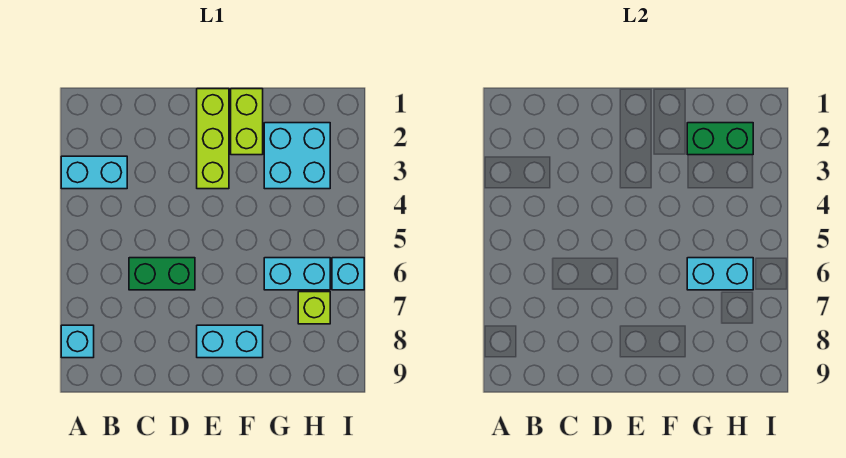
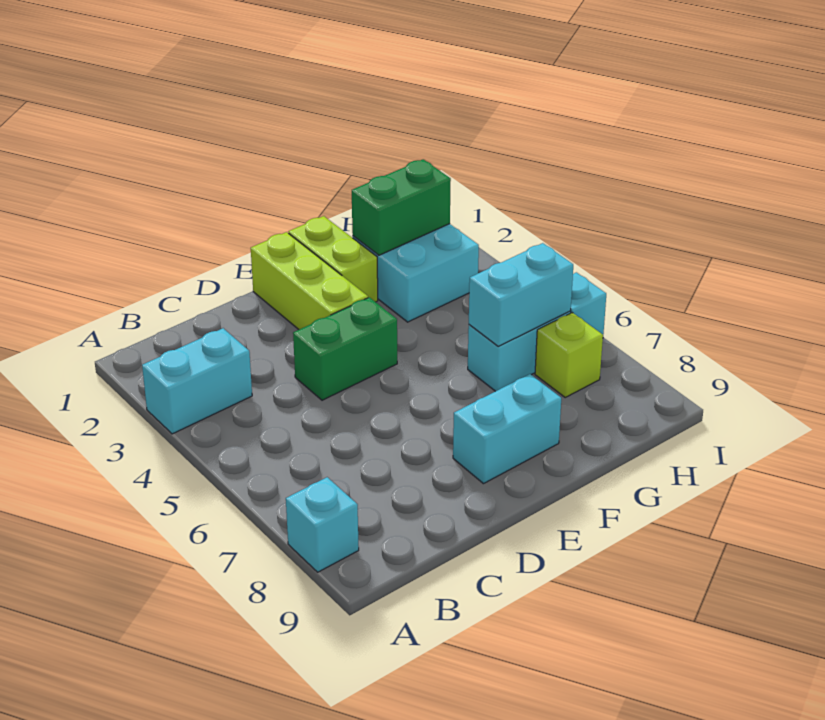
green 1x2 brick [129,258,195,290] -> green 1x2 brick moved to [293,297,397,400]

